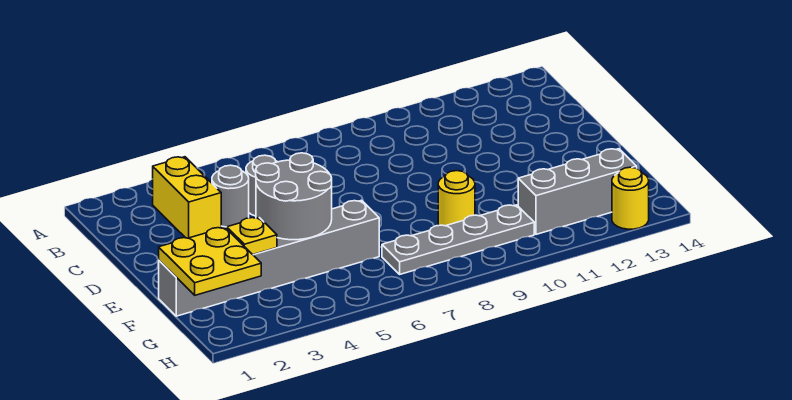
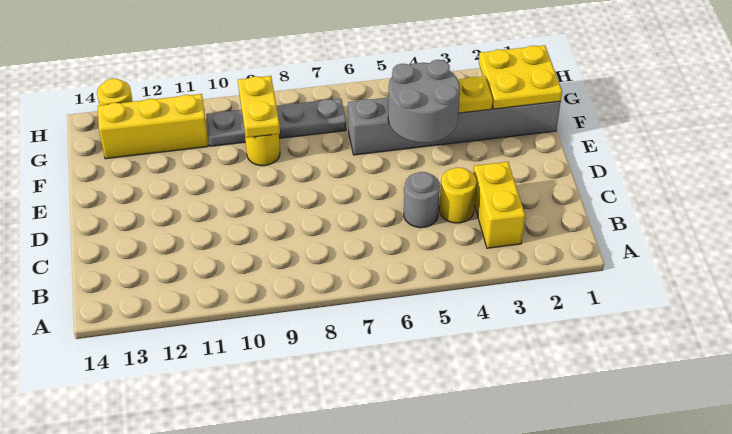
grey 1x1 round brick [212,165,249,227] -> yellow 1x1 round brick [439,167,476,223]
none -> yellow 1x2 plate [238,76,280,138]
grey 1x3 brick [518,149,637,234] -> yellow 1x3 brick [98,94,208,159]

